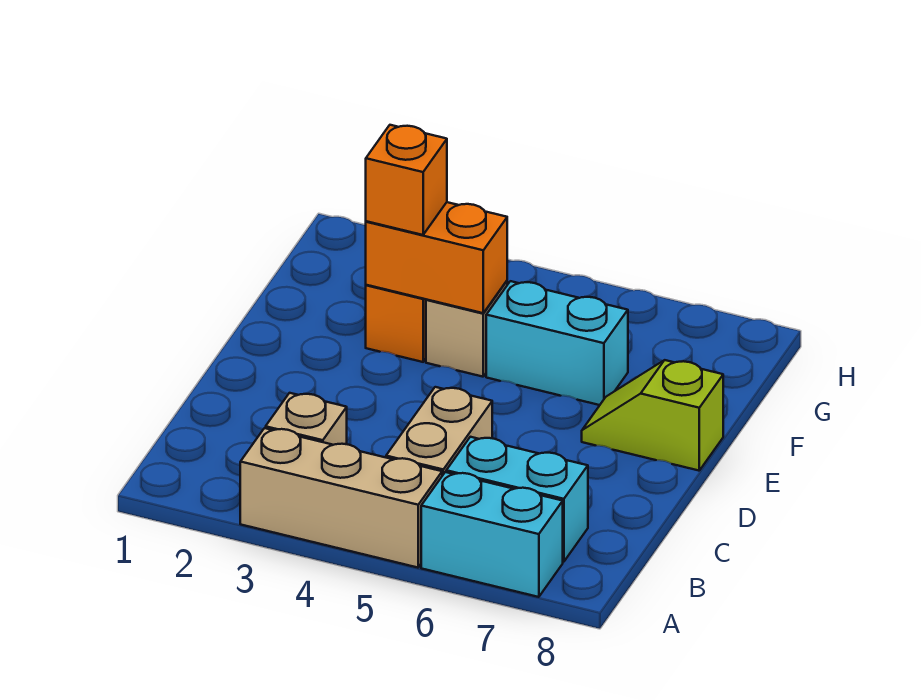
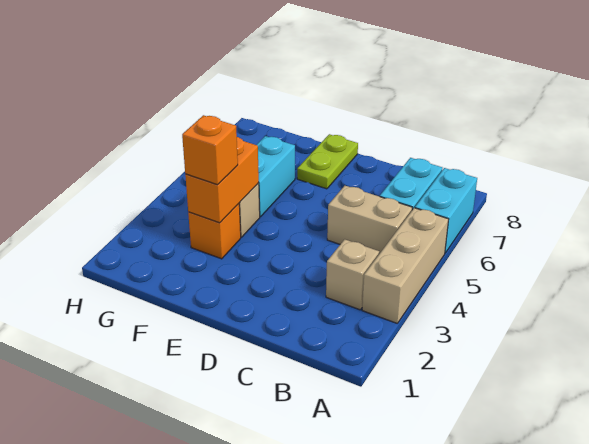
lime 1x2 slope [582,360,723,471] -> lime 1x2 plate [297,134,358,189]

